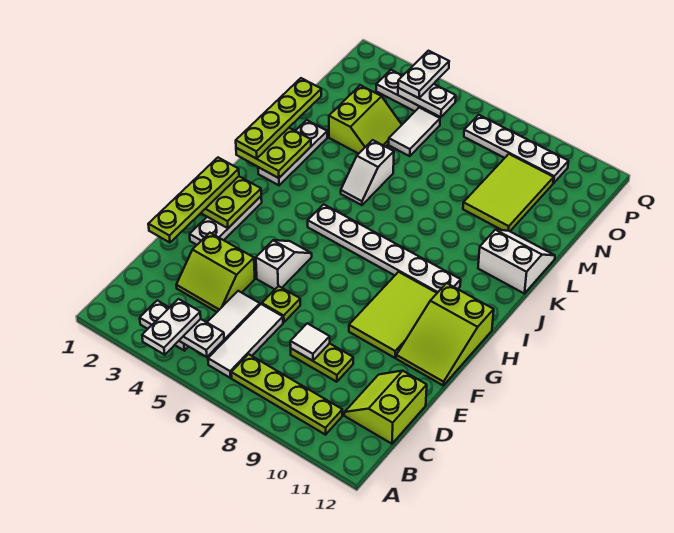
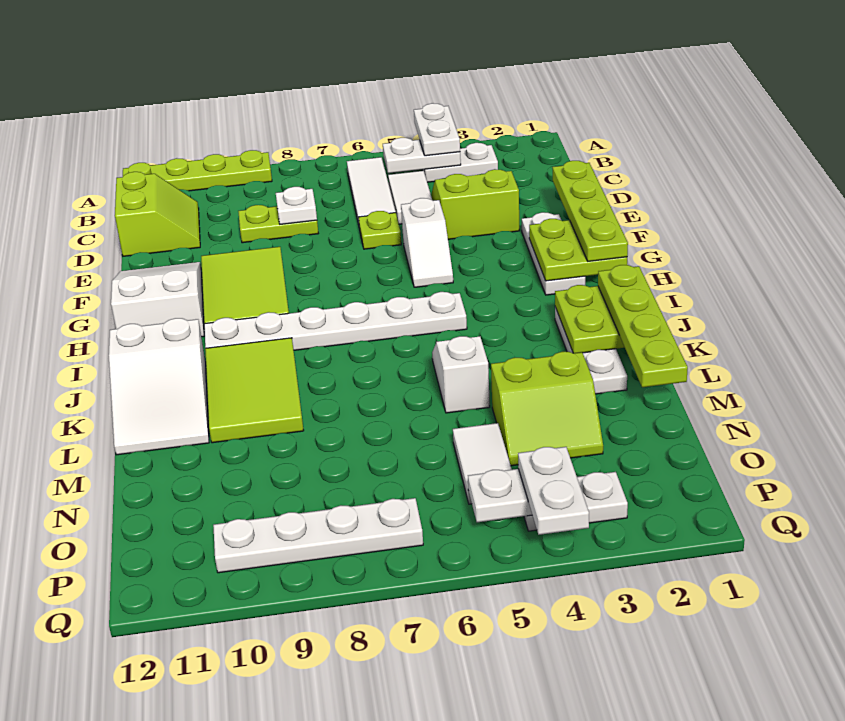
lime 1x4 plate [231,354,342,435] -> lime 1x4 plate moved to [123,150,272,191]
white 1x1 tile [290,323,330,361] -> white 1x1 plate [276,187,317,224]
lime 2x3 slope [396,283,494,385] -> white 2x3 slope [111,262,204,337]
white 2x2 slope [478,230,555,294] -> white 2x3 slope [109,318,209,455]
lime 2x2 slope [329,85,402,154] -> lime 2x2 slope turned to [491,352,603,466]
lime 2x3 tile [463,154,554,231] -> lime 2x3 tile moved to [205,338,304,443]

